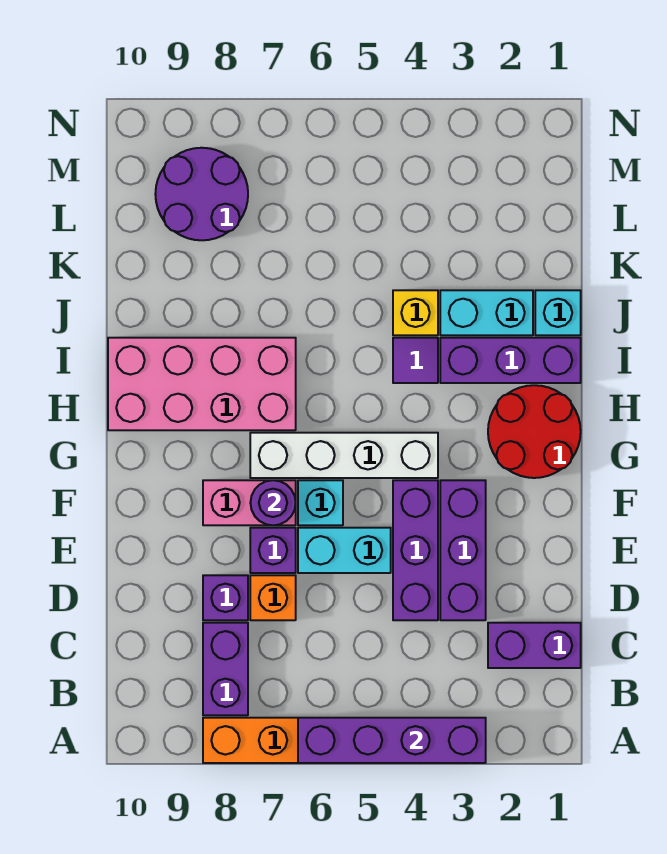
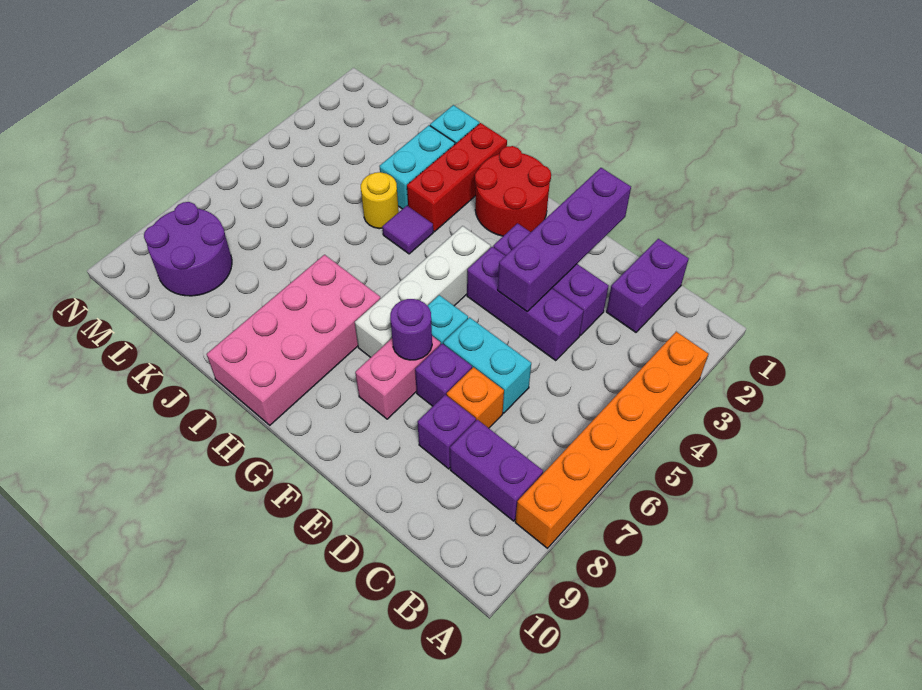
purple 1x4 brick [298,718,486,763] -> purple 1x4 brick moved to [498,168,631,311]
cyan 1x2 brick [298,528,391,573] -> cyan 1x2 brick turned to [443,317,531,413]
purple 1x3 brick [440,338,581,383] -> red 1x3 brick [407,123,507,232]
yellow 1x1 brick [393,290,438,335] -> yellow 1x1 round brick [361,172,399,229]

